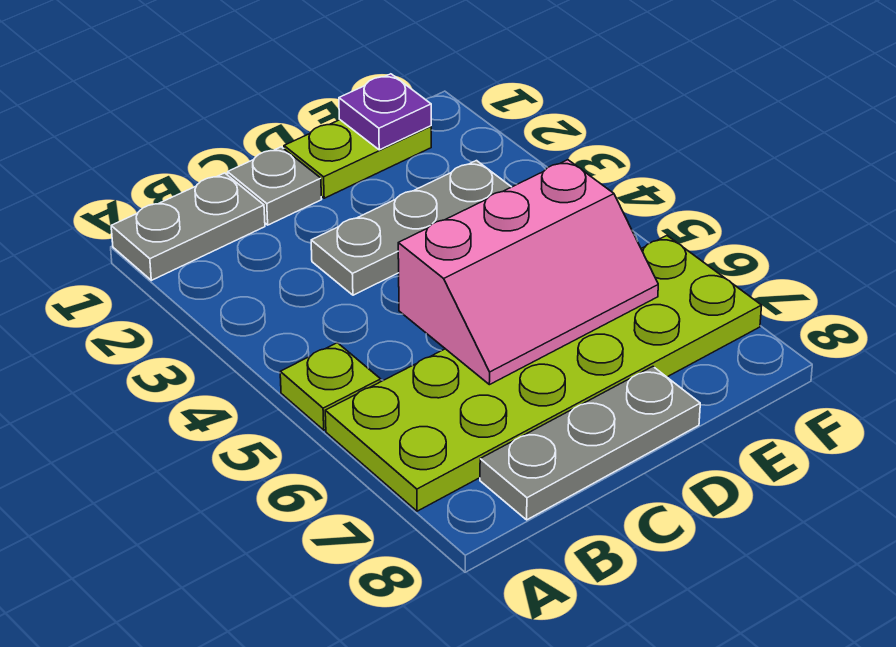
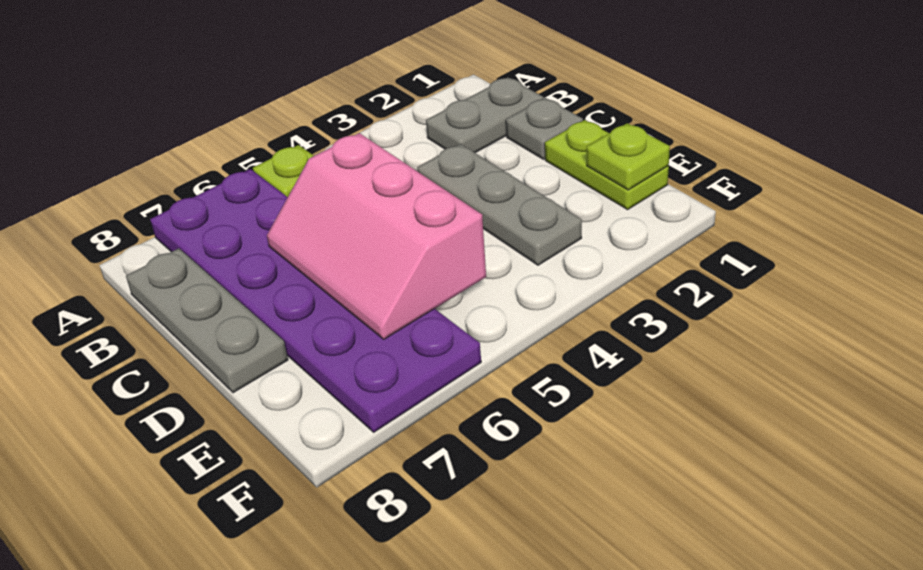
grey 1x2 plate [111,173,265,280] -> grey 1x2 plate turned to [426,77,544,153]
lime 2x6 plate [325,236,762,511] -> purple 2x6 plate [150,169,481,432]
purple 1x1 plate [339,74,431,150] -> lime 1x1 plate [587,123,670,190]

